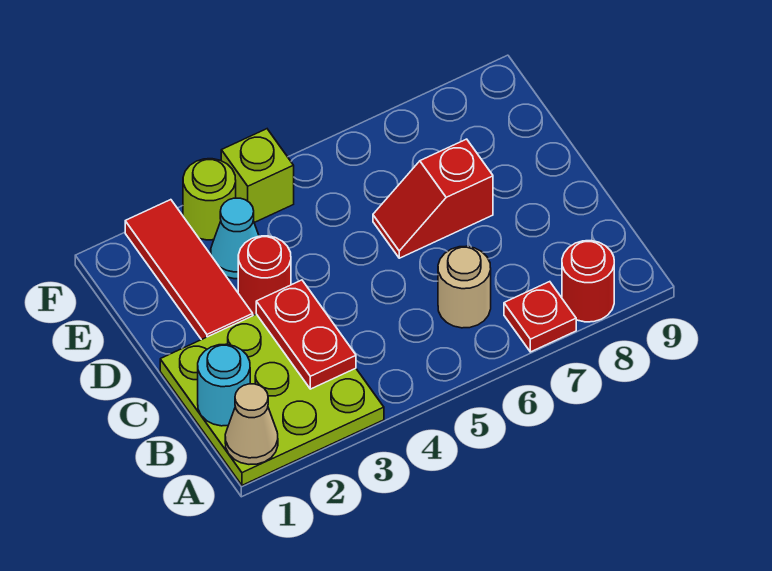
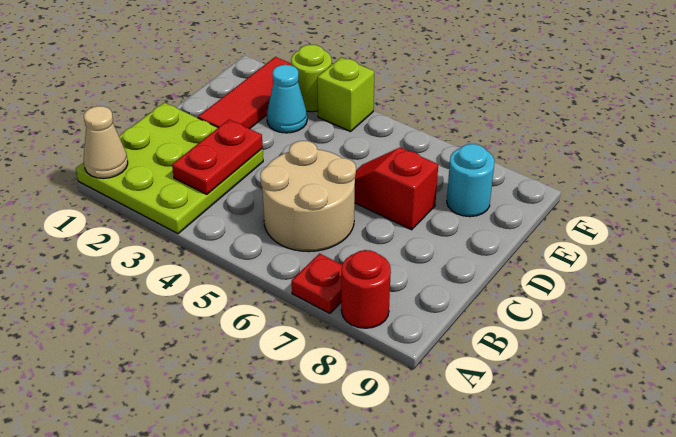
cyan 1x1 round brick [198,344,250,426] -> cyan 1x1 round brick moved to [447,144,495,217]
tan 1x1 round brick [438,246,491,328] -> tan 2x2 round brick [260,141,356,252]
red 1x1 round brick [238,236,291,315] -> none

